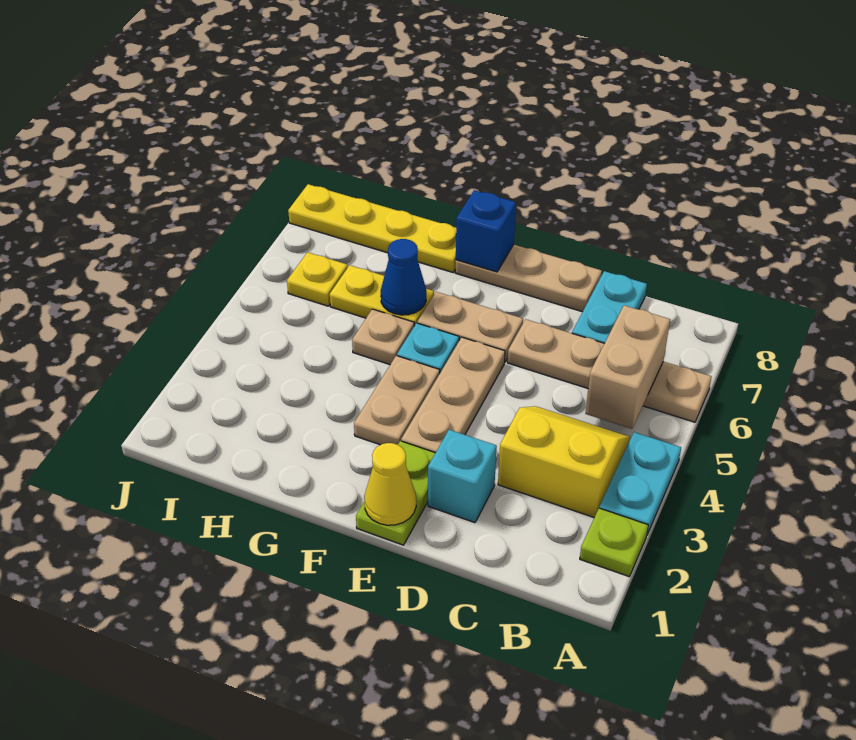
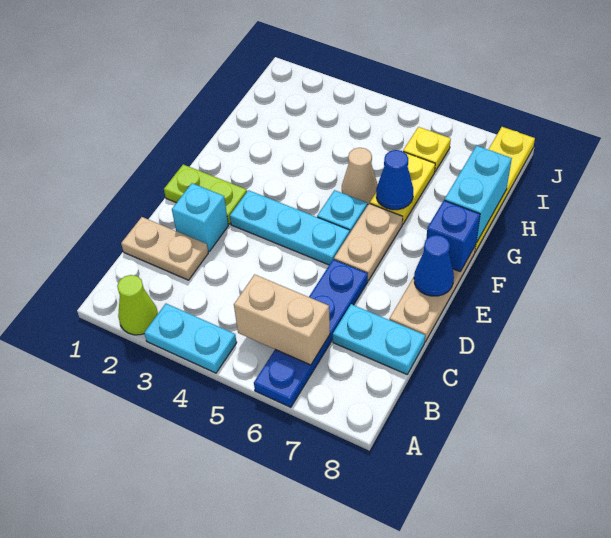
lime 1x1 plate [580,508,648,576] -> lime 1x1 cone [117,275,158,335]
tan 1x4 plate [508,319,712,422] -> blue 1x4 plate [254,259,368,407]
yellow 2x2 slope [498,406,630,517] -> none
yellow 1x1 cone [364,443,416,525] -> none
tan 1x3 plate [401,337,505,453] -> cyan 1x3 plate [230,190,350,265]
none -> blue 1x1 cone [414,235,454,296]
tan 1x2 plate [354,356,440,445] -> tan 1x2 plate moved to [121,217,208,280]
tan 1x1 plate [352,309,414,364] -> tan 1x1 cone [342,148,378,205]
none -> cyan 1x2 brick [445,146,512,243]

